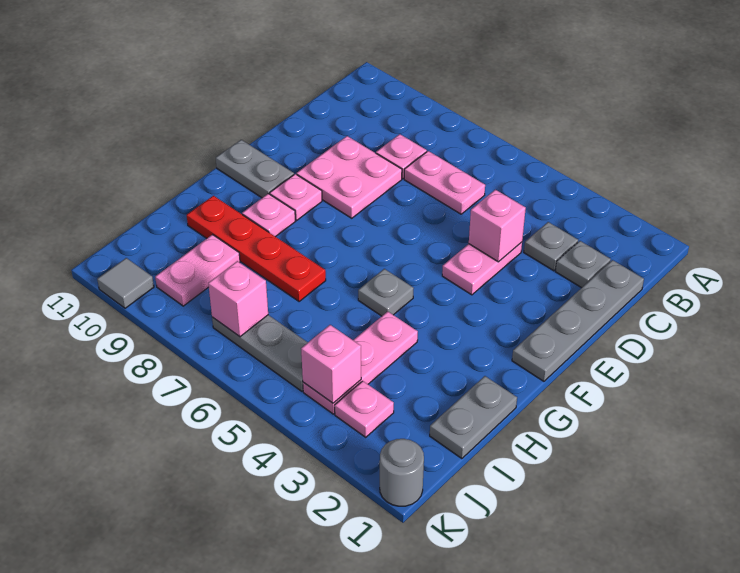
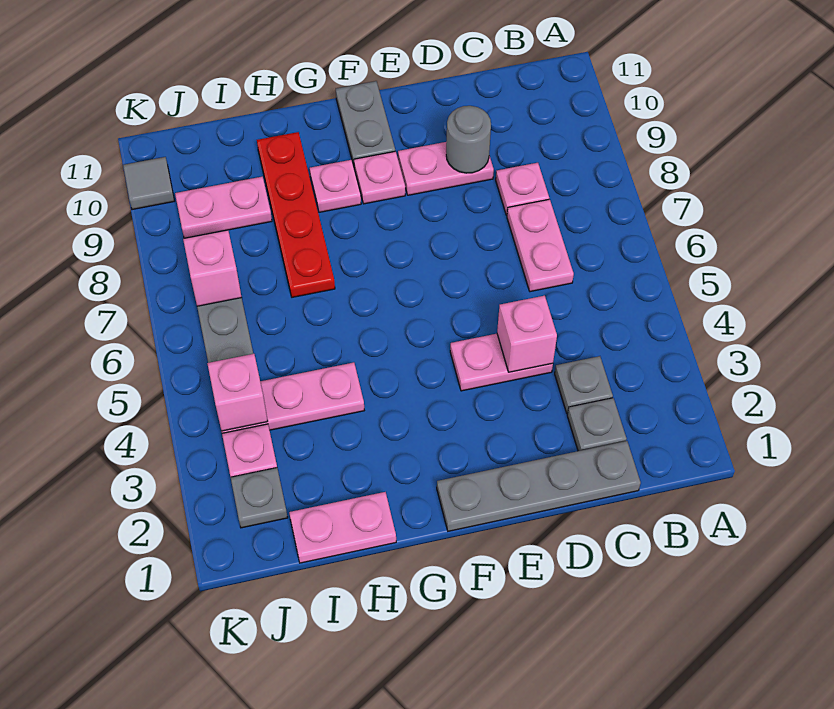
pink 2x2 plate [297,136,402,218] -> pink 1x2 plate [398,142,494,195]
grey 1x1 plate [358,269,414,316] -> grey 1x1 plate moved to [231,468,288,528]
grey 1x2 plate [430,376,517,459] -> pink 1x2 plate [289,492,396,563]
grey 1x1 round brick [380,439,424,506] -> grey 1x1 round brick moved to [446,106,491,173]

